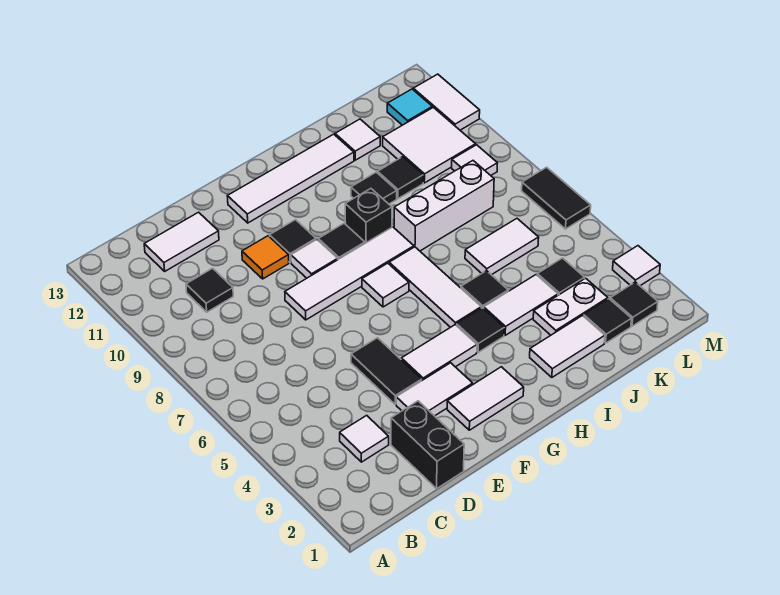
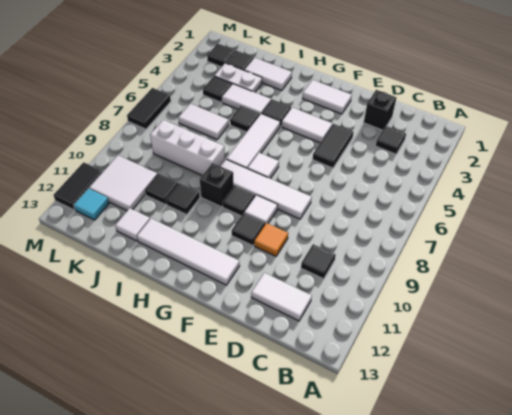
white 1x1 tile [340,415,389,462] -> black 1x1 tile [376,126,406,154]
black 1x2 brick [391,401,464,489] -> black 1x1 brick [364,90,396,130]
white 1x2 tile [396,363,473,416] -> none
white 1x1 tile [452,145,497,175] -> none
white 1x1 tile [613,246,660,286] -> none
white 1x2 tile [413,74,480,130] -> black 1x2 tile [54,162,103,210]

